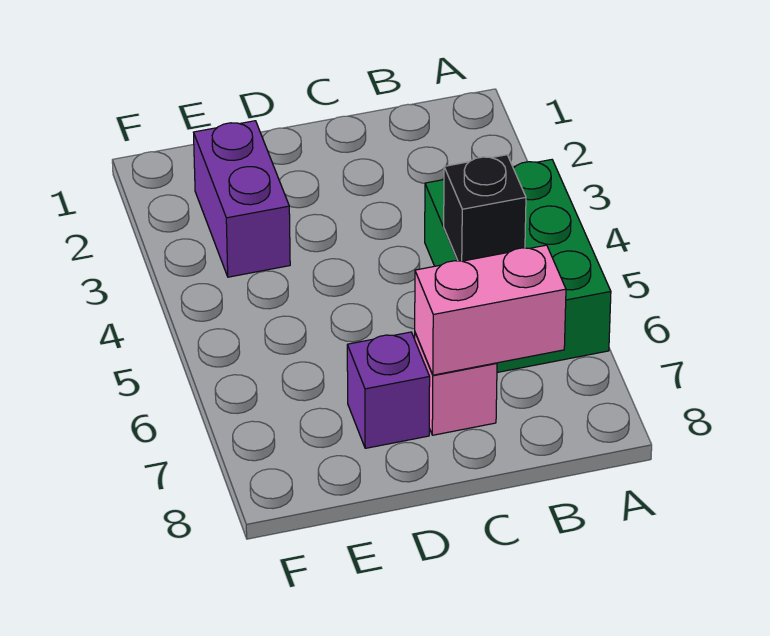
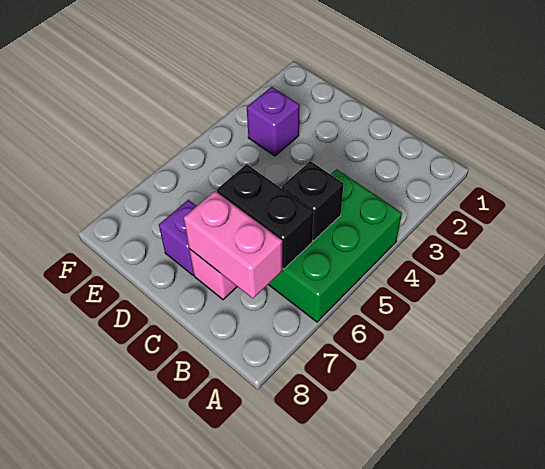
none -> black 1x2 brick [217,164,314,269]
purple 1x2 brick [194,121,290,277] -> purple 1x1 brick [247,87,300,156]

